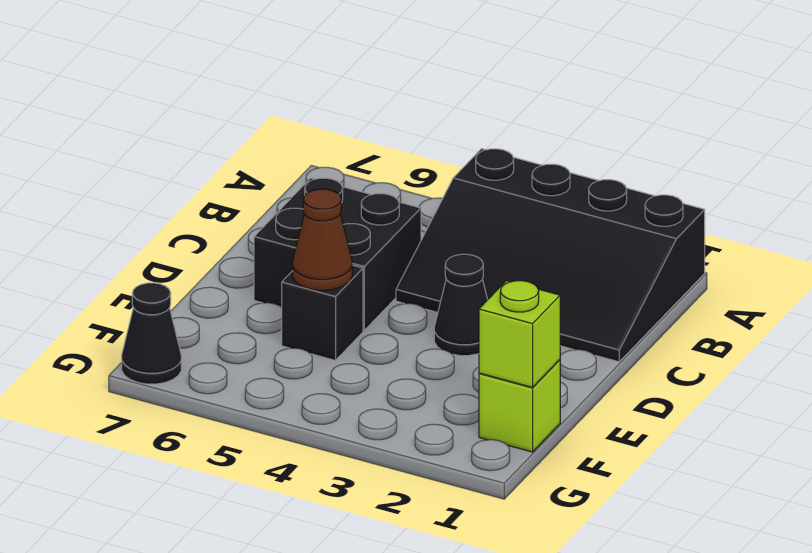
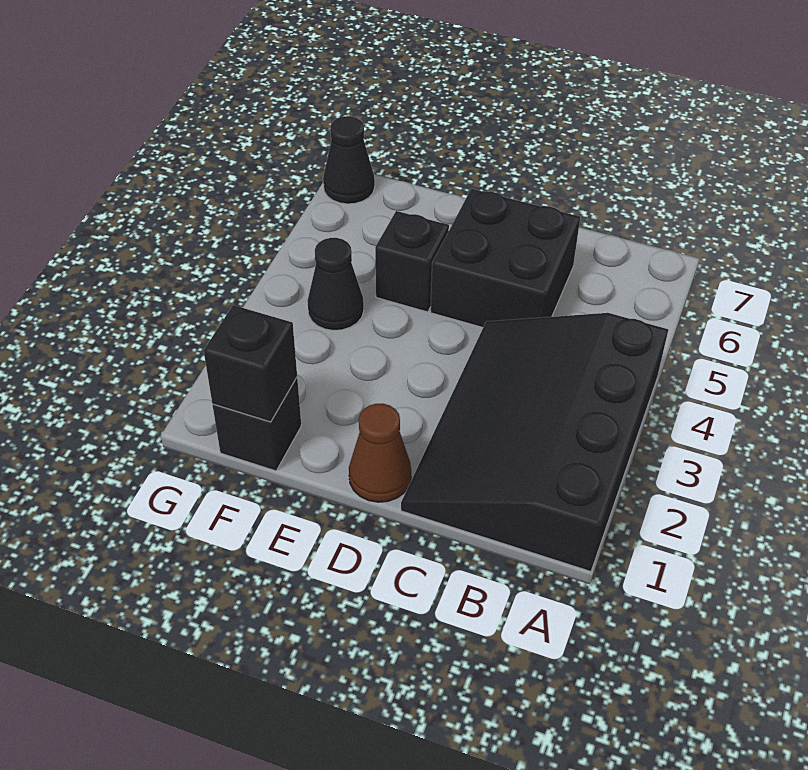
black 1x1 cone [434,254,488,356] -> black 1x1 cone moved to [307,238,364,331]
brown 1x1 cone [293,189,352,290] -> brown 1x1 cone moved to [349,404,411,502]
lime 1x1 brick [479,360,560,452] -> black 1x1 brick [213,378,301,471]
lime 1x1 brick [479,281,560,387] -> black 1x1 brick [204,305,297,422]

